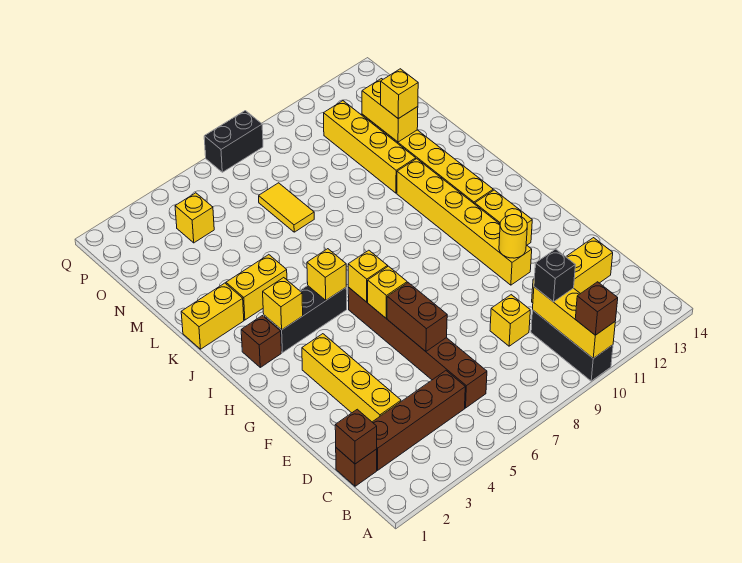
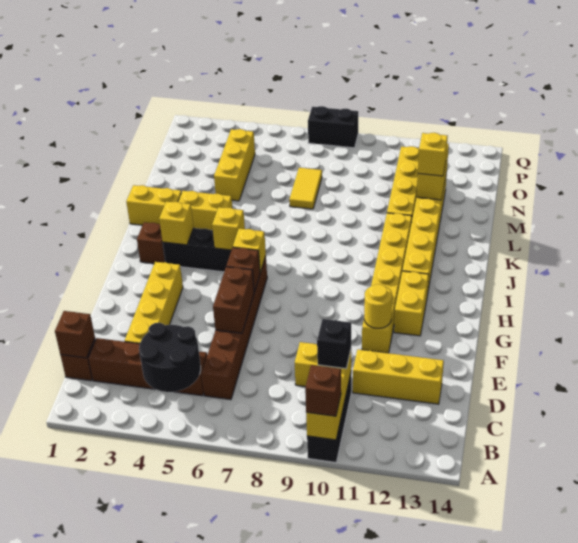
none -> black 2x2 round brick [139,323,201,392]
yellow 1x1 brick [368,266,407,318] -> brown 1x1 brick [226,247,260,292]
yellow 1x1 brick [175,193,214,243] -> yellow 1x3 brick [214,129,255,201]

